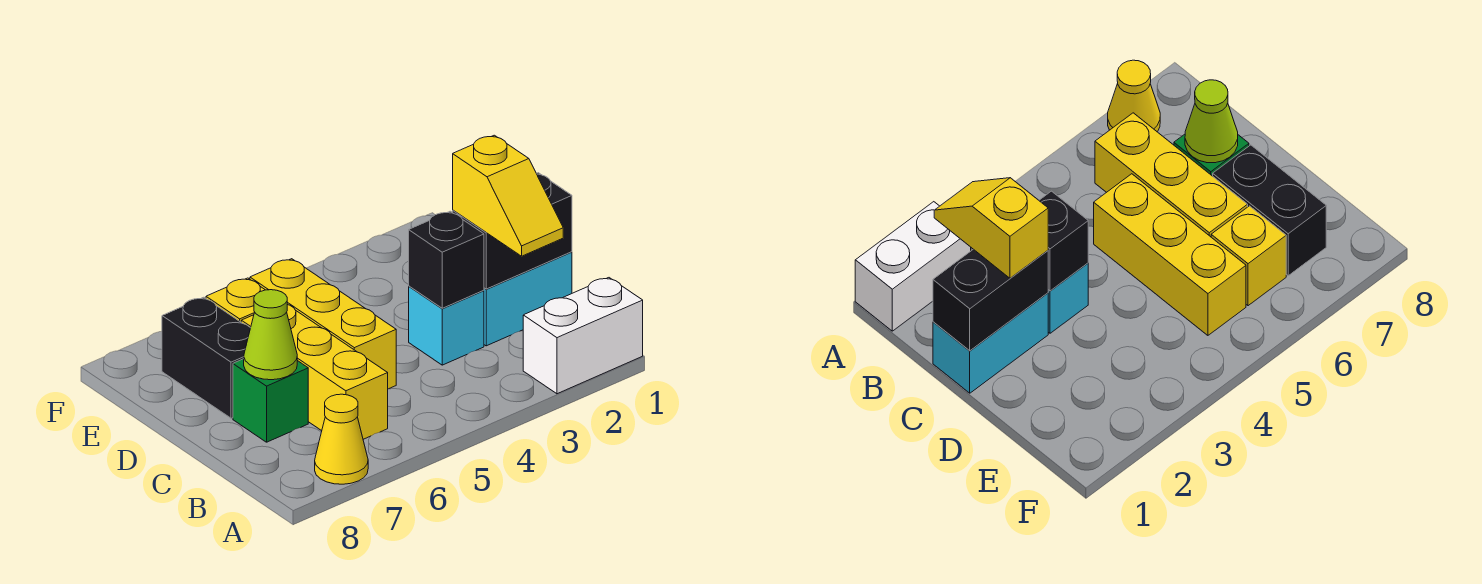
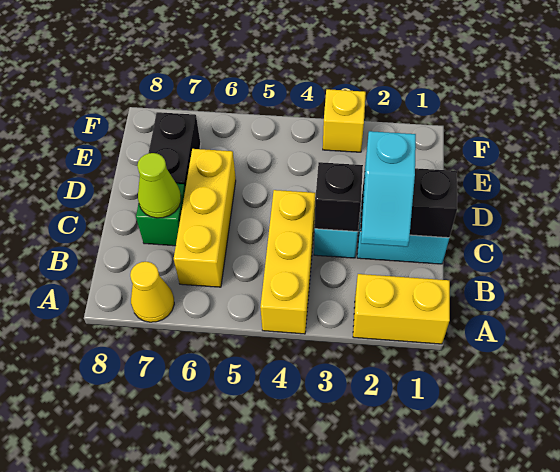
white 1x2 brick [523,278,643,394] -> yellow 1x2 brick [353,274,450,344]
yellow 1x2 slope [453,135,563,256] -> cyan 1x2 slope [361,131,416,247]
yellow 1x3 brick [250,259,396,389] -> yellow 1x3 brick moved to [260,190,315,334]
yellow 1x1 brick [206,278,265,322] -> yellow 1x1 brick moved to [323,89,366,152]

